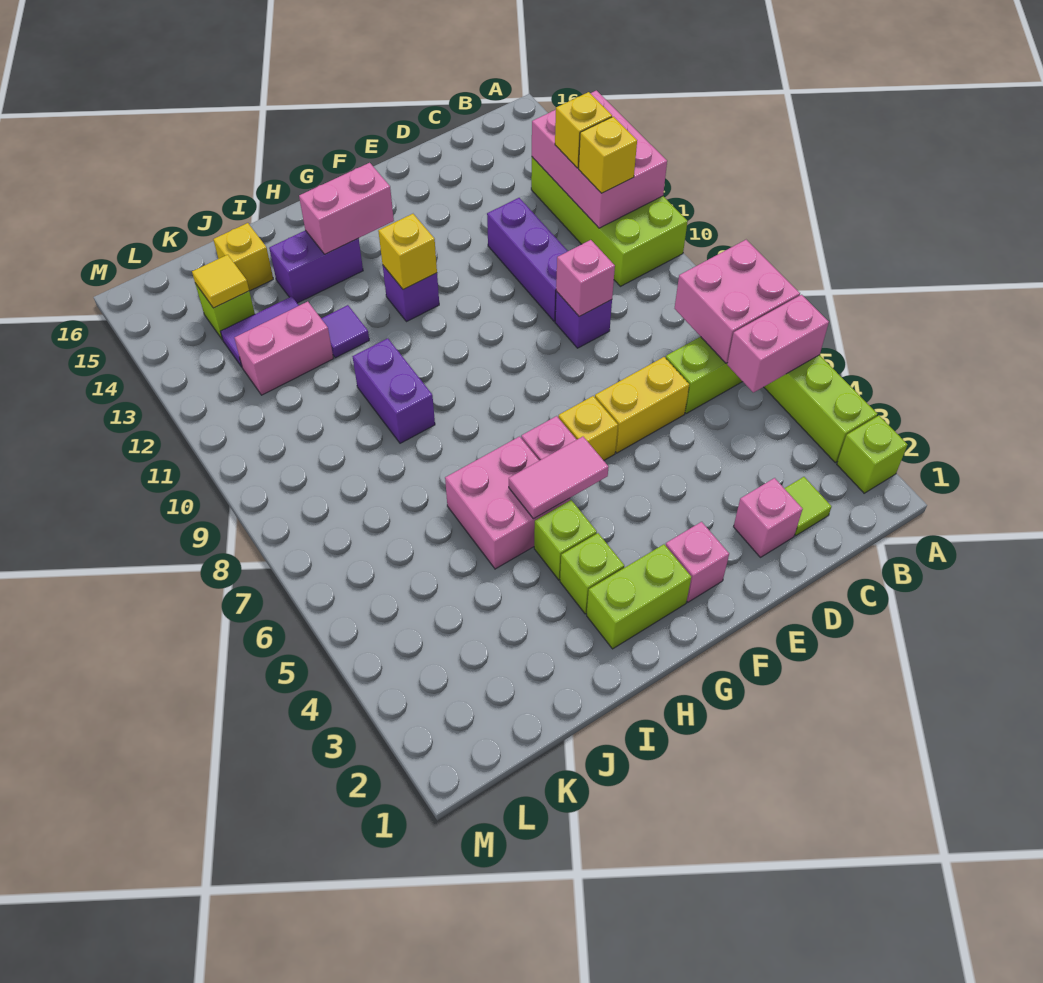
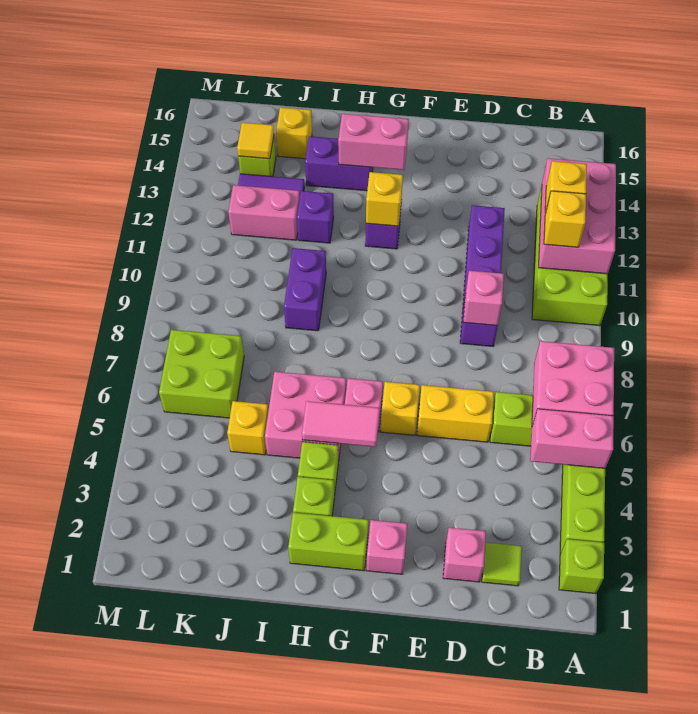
purple 1x1 tile [321,305,369,358] -> purple 1x1 brick [297,191,334,243]
none -> yellow 1x1 brick [227,401,268,455]
none -> lime 2x2 brick [159,330,244,418]

